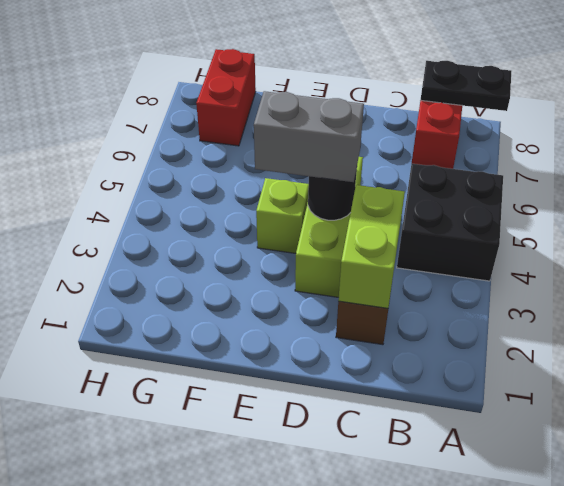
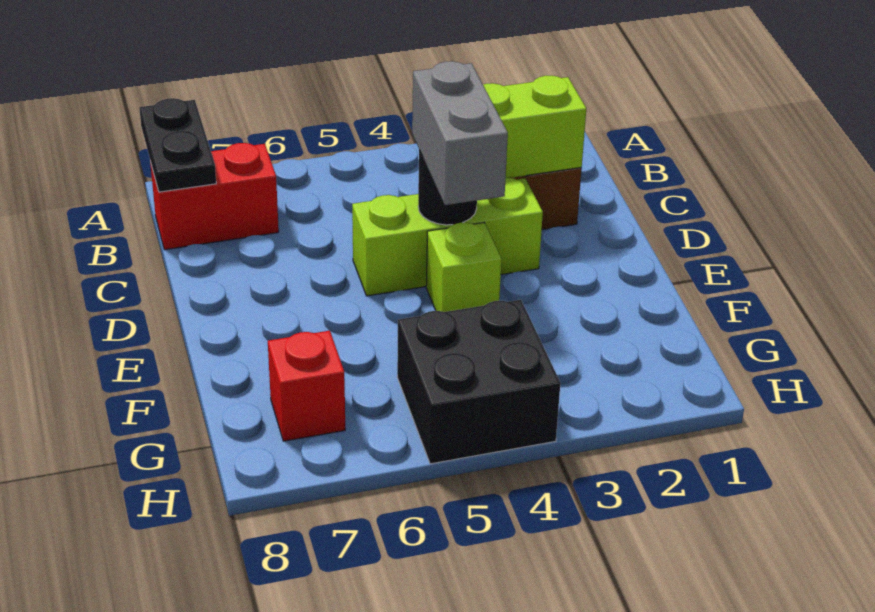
black 2x2 brick [397,164,503,281] -> black 2x2 brick moved to [397,300,560,464]
red 1x2 brick [196,49,256,146] -> red 1x1 brick [268,331,345,441]

